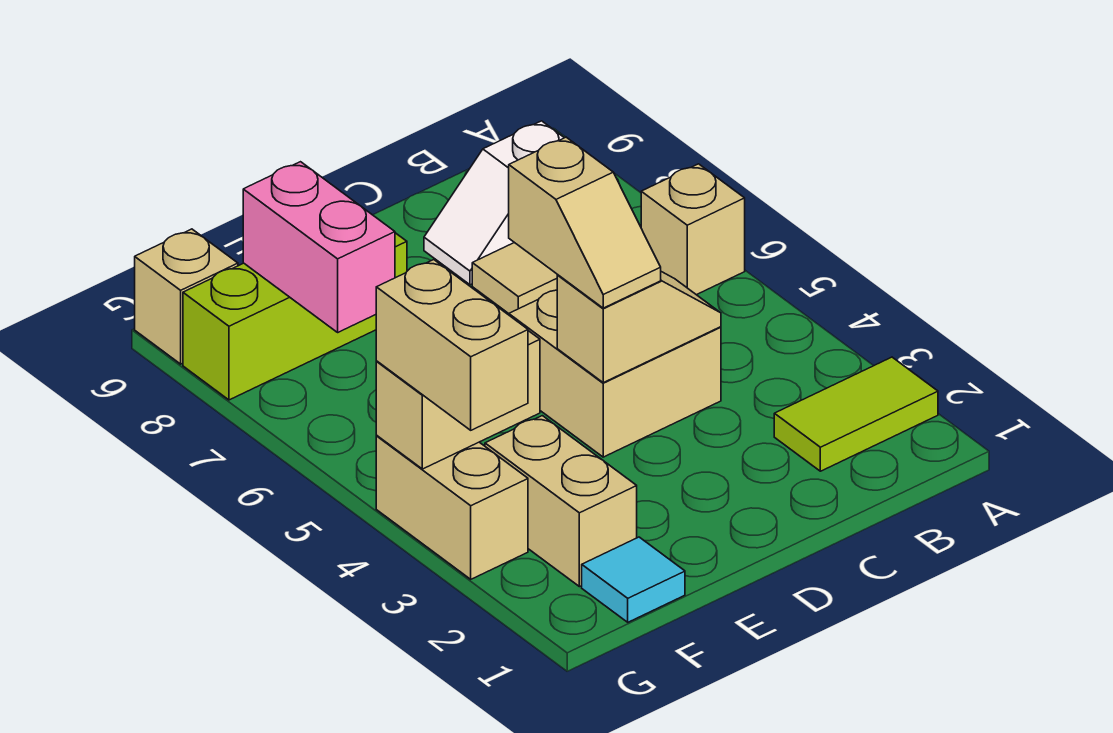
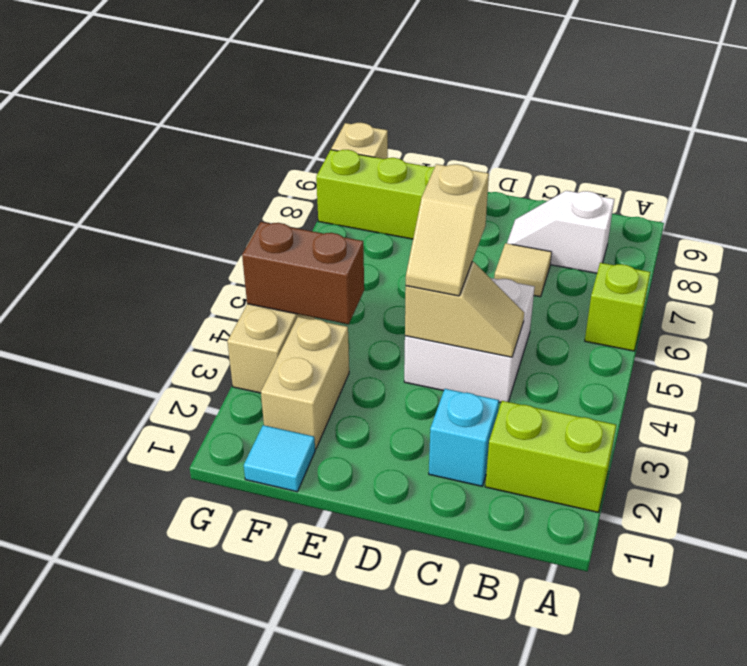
lime 1x2 tile [774,357,938,471] -> lime 1x2 brick [485,401,616,512]
tan 1x1 brick [641,164,745,295] -> lime 1x1 brick [585,263,650,351]
none -> cyan 1x1 brick [429,389,499,486]
tan 2x2 brick [509,290,721,457] -> white 2x2 brick [404,278,535,403]
tan 1x2 brick [376,331,540,469] -> brown 1x2 brick [242,222,364,324]
pink 1x2 brick [243,162,395,332] -> none
tan 1x2 brick [376,260,528,430] -> none

